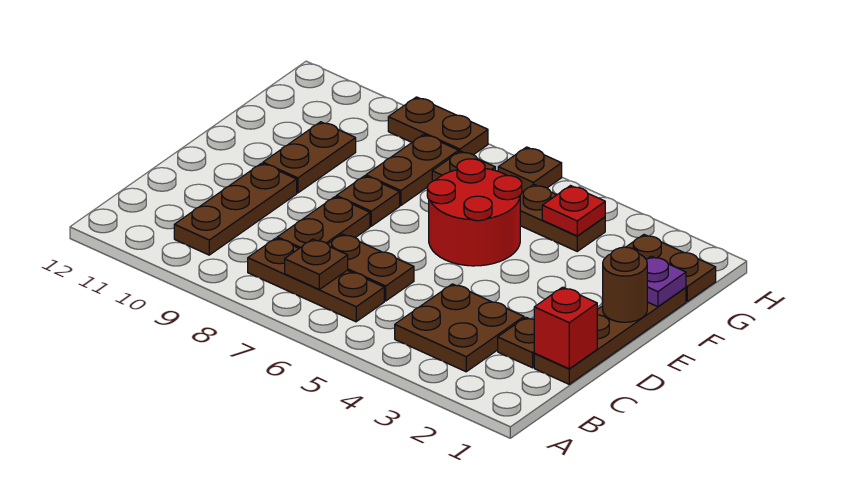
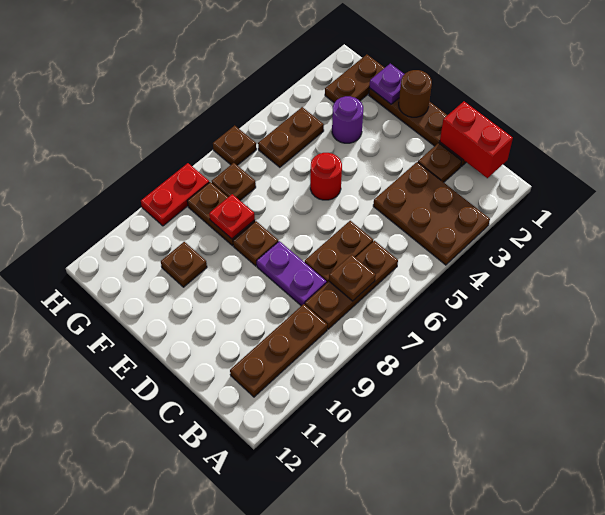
brown 2x2 plate [395,284,524,372] -> brown 2x3 plate [373,162,490,265]
brown 1x3 plate [174,163,297,255] -> brown 1x3 plate turned to [230,304,327,397]
red 1x1 brick [534,287,597,369] -> red 1x2 brick [440,101,513,178]
brown 1x2 plate [277,197,370,248] -> purple 1x2 plate [257,241,327,306]
red 2x2 round brick [427,159,522,266] -> red 1x1 round brick [310,153,342,200]
brown 1x2 plate [263,122,356,193] -> brown 1x1 plate [161,242,207,287]
none -> purple 1x1 round brick [332,96,363,143]
red 1x1 plate [542,186,605,236] -> red 1x1 plate moved to [209,194,255,239]
brown 1x2 plate [388,97,488,155] -> red 1x2 plate [141,163,209,226]

